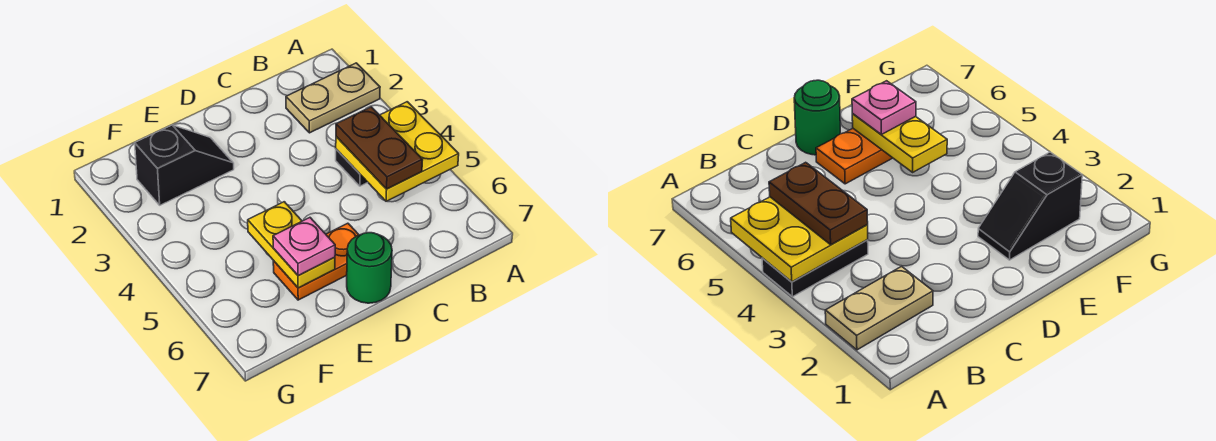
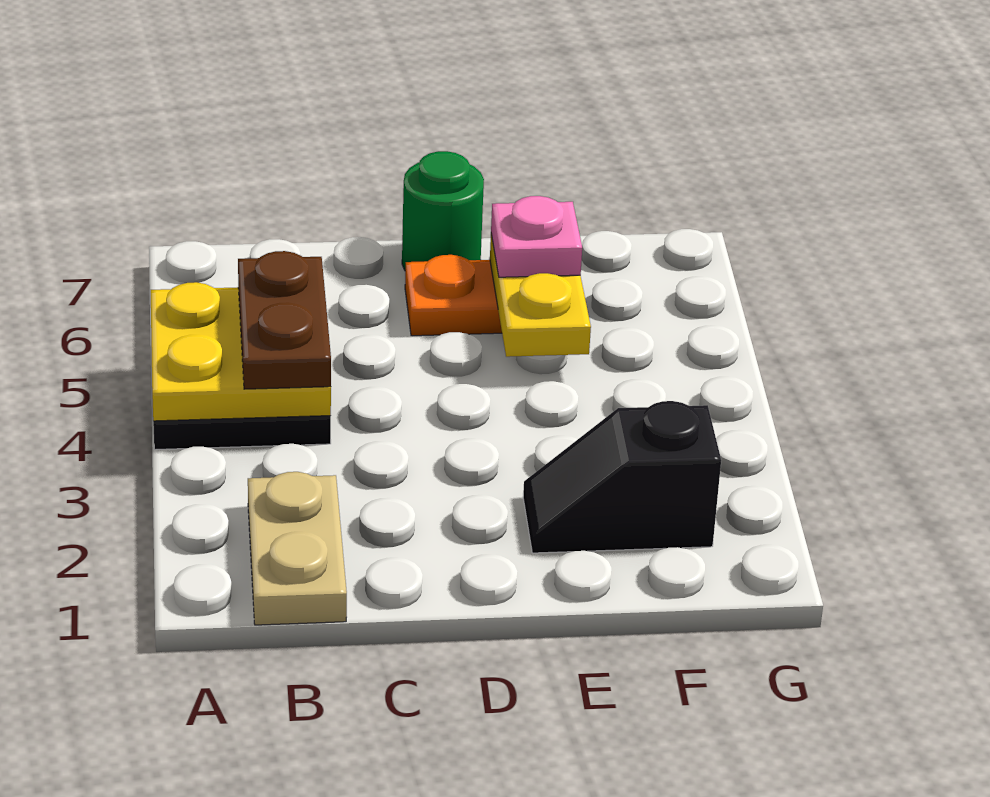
tan 1x2 plate [286,63,380,133] -> tan 1x2 plate turned to [248,472,347,625]

